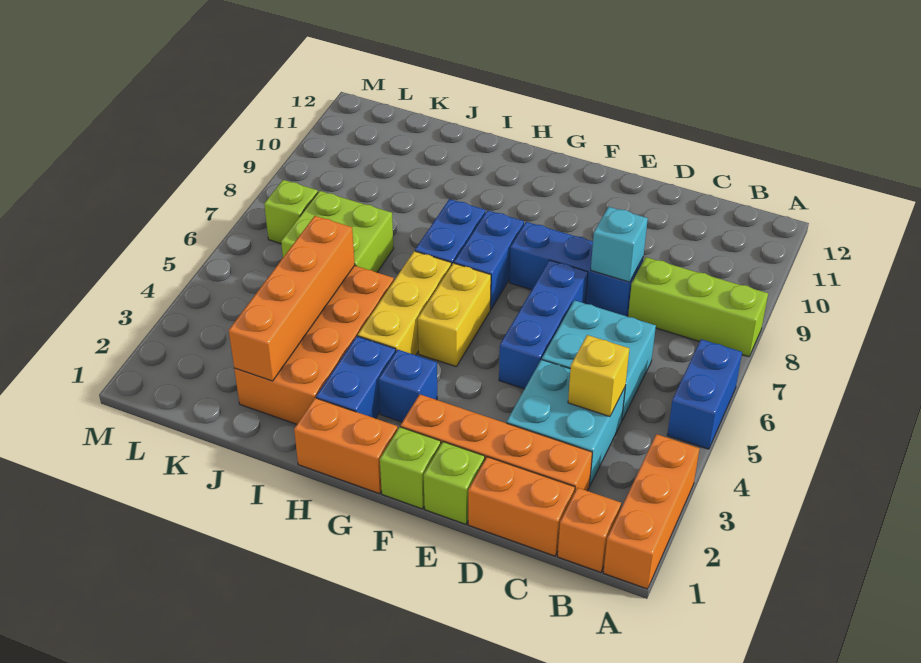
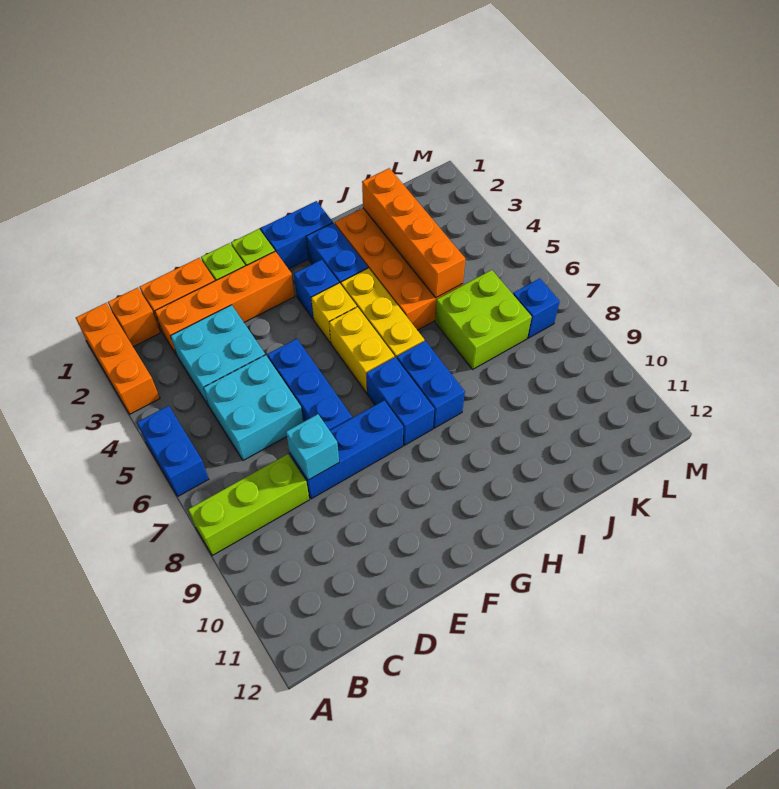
yellow 1x1 brick [568,335,629,417] -> yellow 1x1 brick moved to [311,283,357,343]
orange 1x2 brick [294,398,398,494] -> blue 1x2 brick [261,201,333,269]
lime 1x1 brick [264,180,318,244] -> blue 1x1 brick [513,278,560,338]

